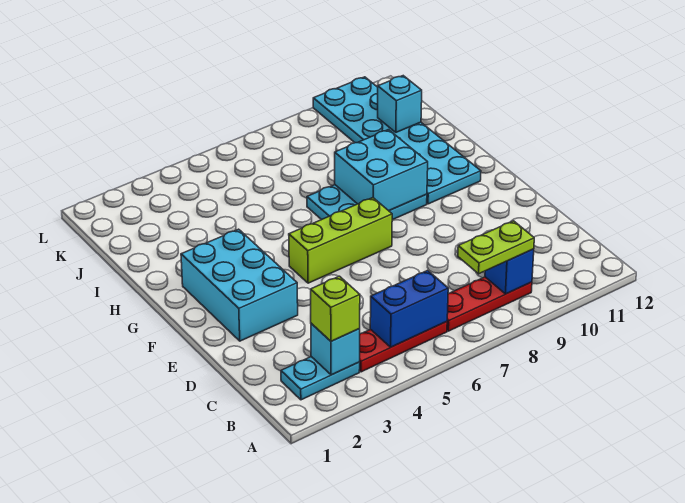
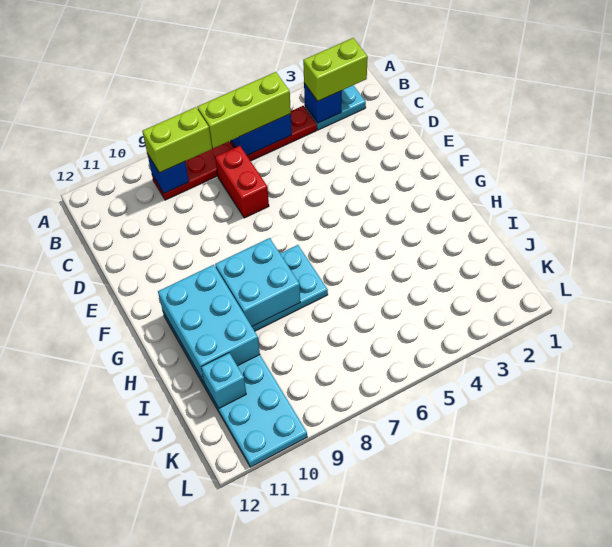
cyan 1x1 brick [311,323,360,375] -> blue 1x1 brick [304,83,342,123]
lime 1x1 brick [311,276,360,341] -> lime 1x2 brick [303,38,368,101]
lime 1x2 plate [458,221,534,274] -> lime 1x2 brick [142,107,212,173]
none -> red 1x2 brick [215,146,269,218]
cyan 2x3 brick [181,229,298,341] -> cyan 2x3 brick moved to [158,265,260,382]
lime 1x3 brick [289,198,392,283] -> lime 1x3 brick moved to [197,72,291,148]

